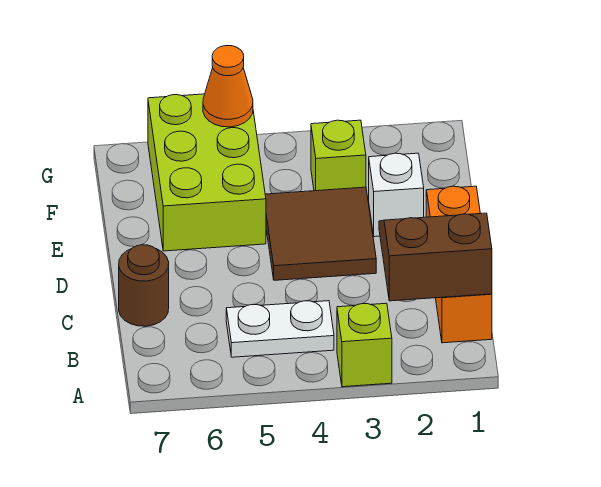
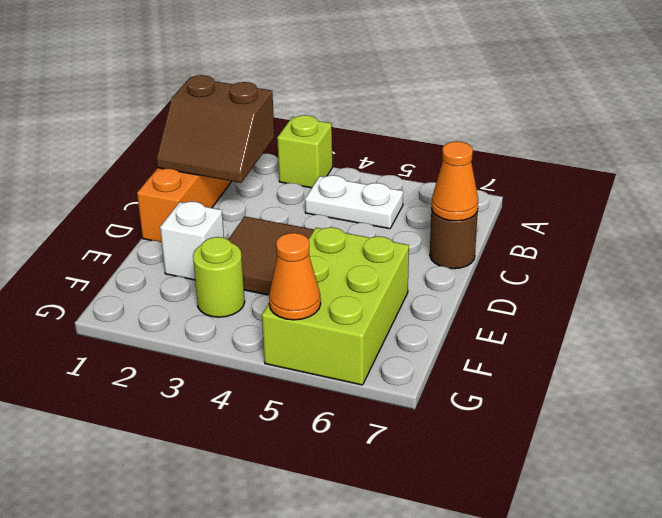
none -> orange 1x1 cone [431,141,478,221]
lime 1x1 brick [311,120,366,191] -> lime 1x1 round brick [193,237,245,317]

